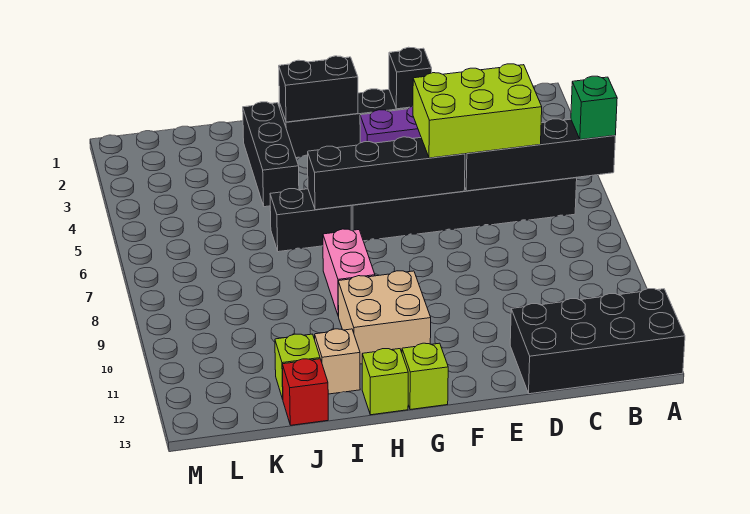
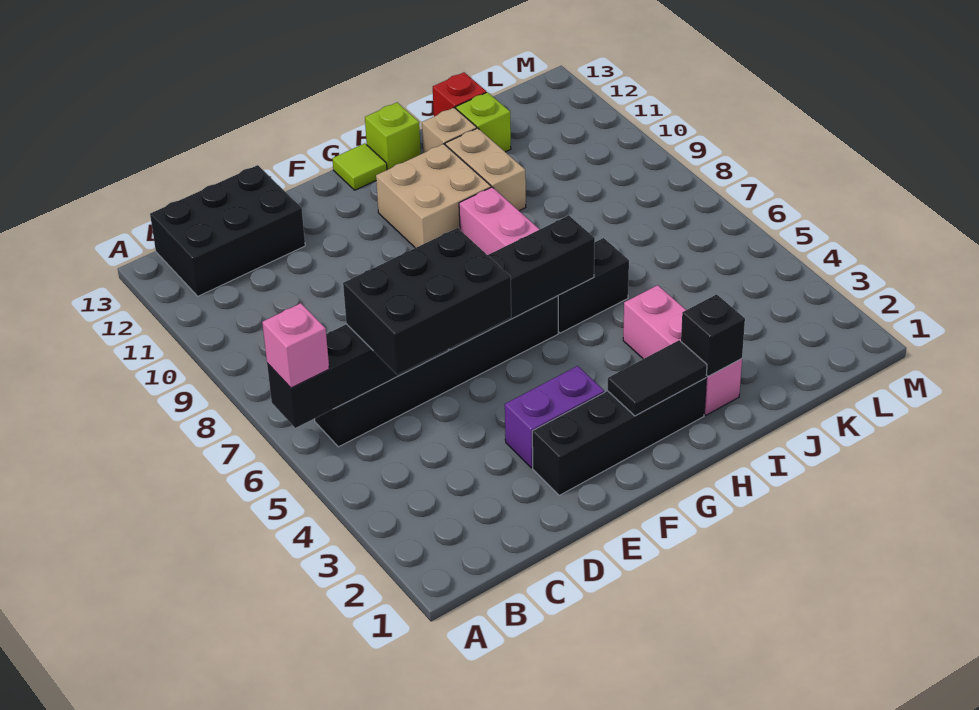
green 1x1 brick [571,76,617,140] -> pink 1x1 brick [262,303,329,388]
black 2x4 brick [510,289,685,394] -> black 2x3 brick [150,165,305,296]
lime 2x3 brick [413,64,542,158] -> black 2x3 brick [343,228,511,375]
black 1x1 brick [389,47,432,109] -> black 1x1 brick moved to [681,294,745,377]
black 1x2 brick [279,56,358,122] -> black 1x2 tile [608,340,707,416]
lime 1x1 brick [402,343,448,410] -> lime 1x1 tile [332,143,387,190]
black 1x3 brick [243,102,299,207] -> pink 1x3 brick [623,285,742,415]
none -> tan 1x2 brick [445,128,526,211]

